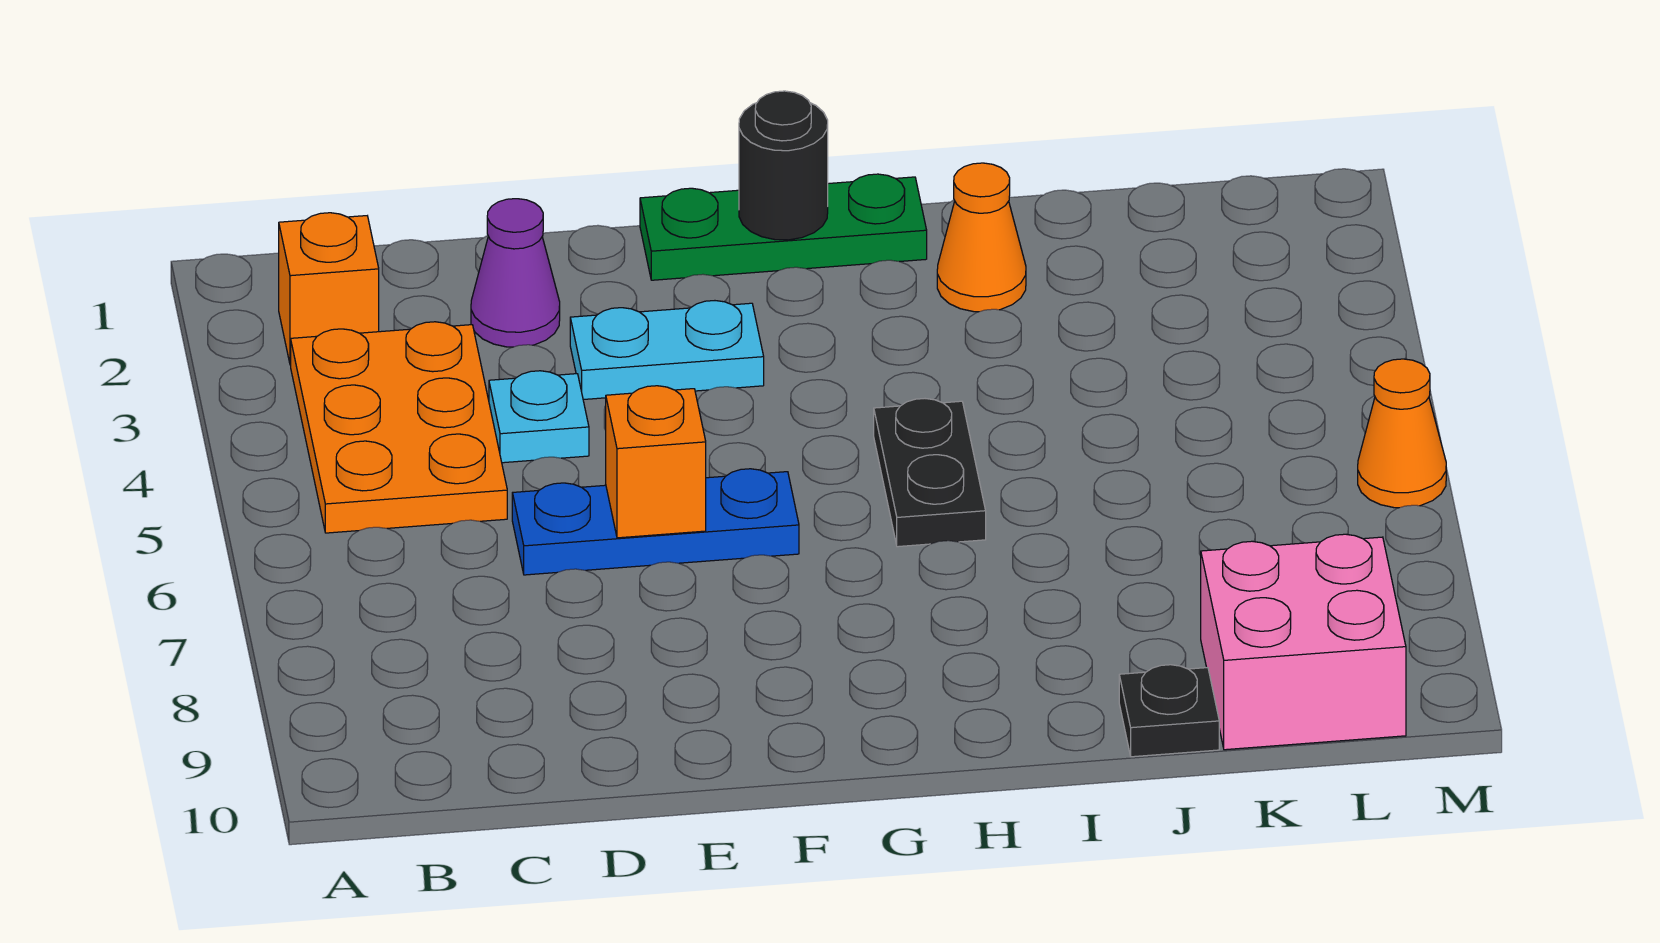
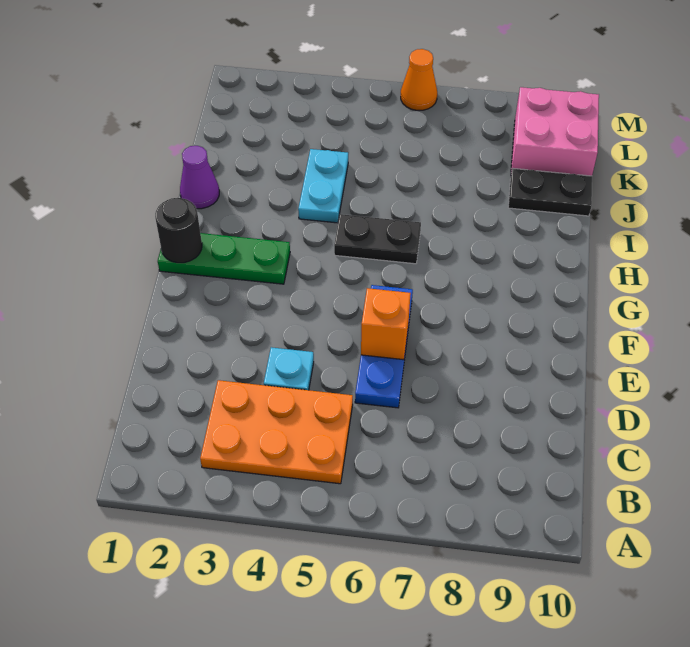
orange 1x1 brick [279,213,379,365] -> none
purple 1x1 cone [471,199,560,347] -> purple 1x1 cone moved to [180,146,219,209]
cyan 1x2 plate [570,301,764,400] -> cyan 1x2 plate moved to [298,149,348,223]
green 1x3 plate [640,174,927,280] -> green 1x3 plate turned to [158,233,290,284]
orange 1x1 cone [937,163,1026,312] -> none
black 1x1 plate [1119,665,1219,757] -> black 1x2 plate [508,168,592,216]

